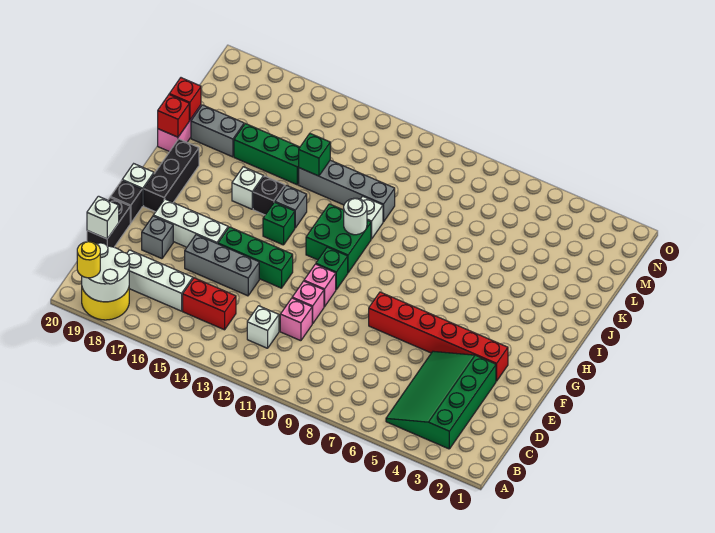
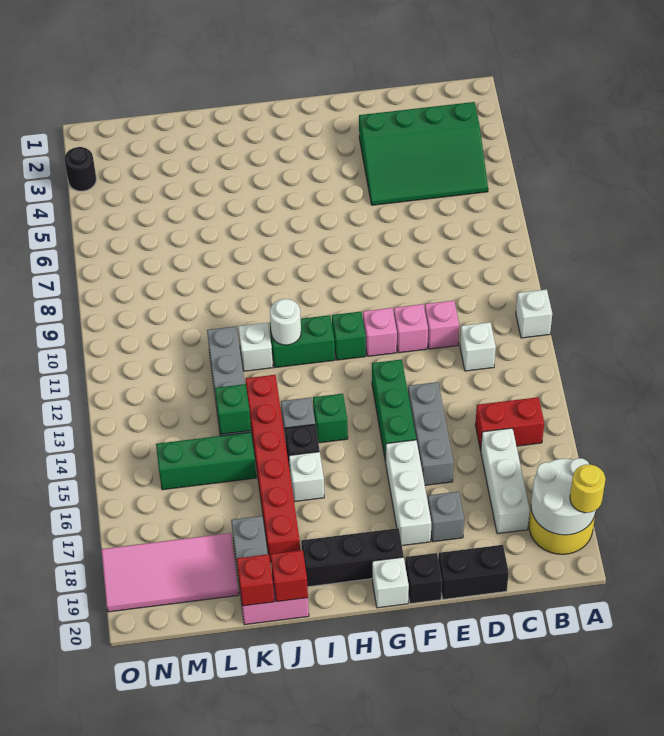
red 1x2 brick [183,278,236,330] -> red 1x2 brick turned to [475,397,544,450]
white 1x1 brick [87,196,119,239] -> white 1x1 brick moved to [516,289,552,338]
red 1x6 brick [369,292,508,381] -> red 1x6 brick moved to [246,375,300,562]
green 2x2 brick [306,204,371,273] -> green 1x2 brick [270,315,335,368]
green 1x3 brick [234,124,300,185] -> green 1x3 brick turned to [156,432,256,490]
none -> pink 2x4 tile [101,533,239,612]
none -> black 1x1 round brick [65,147,96,191]

